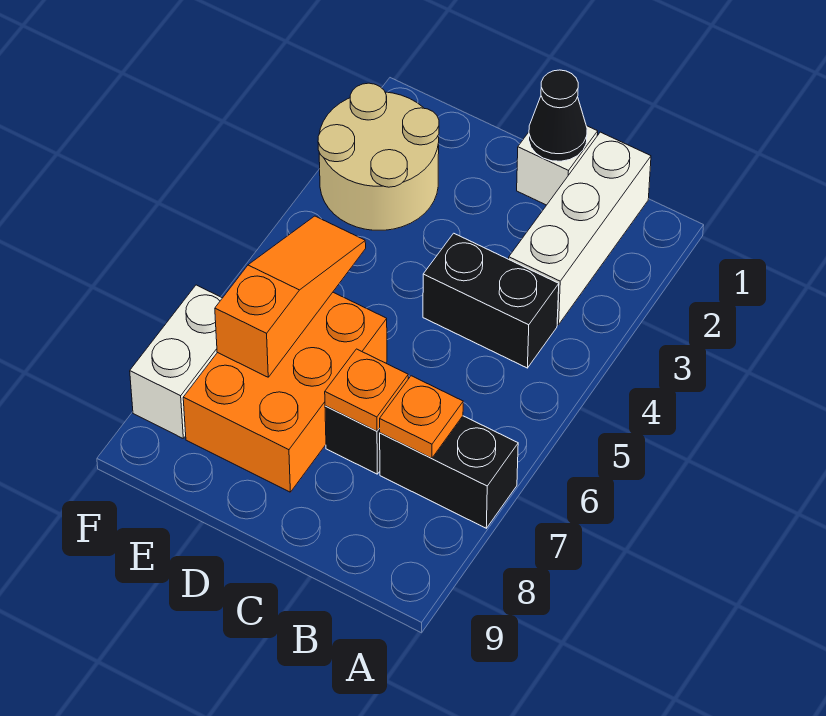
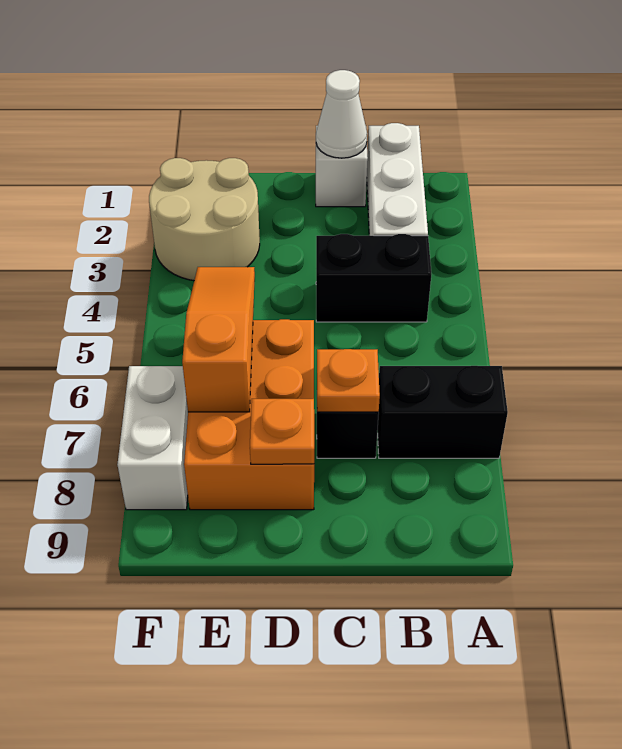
orange 1x1 plate [380,376,463,458] -> orange 1x1 plate moved to [250,399,314,464]
black 1x1 cone [529,70,587,161] -> white 1x1 cone [316,70,367,158]

